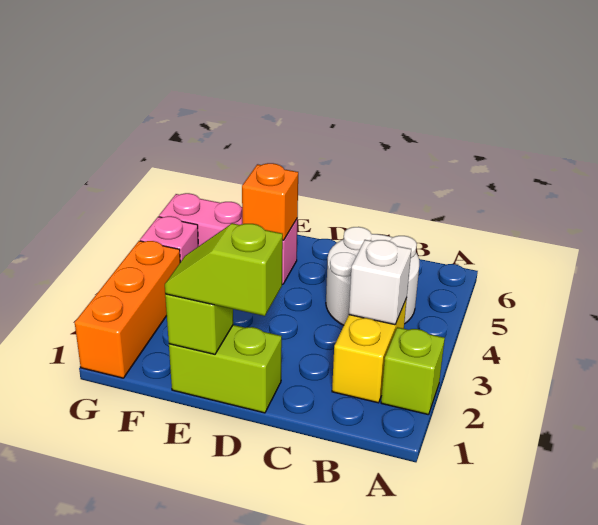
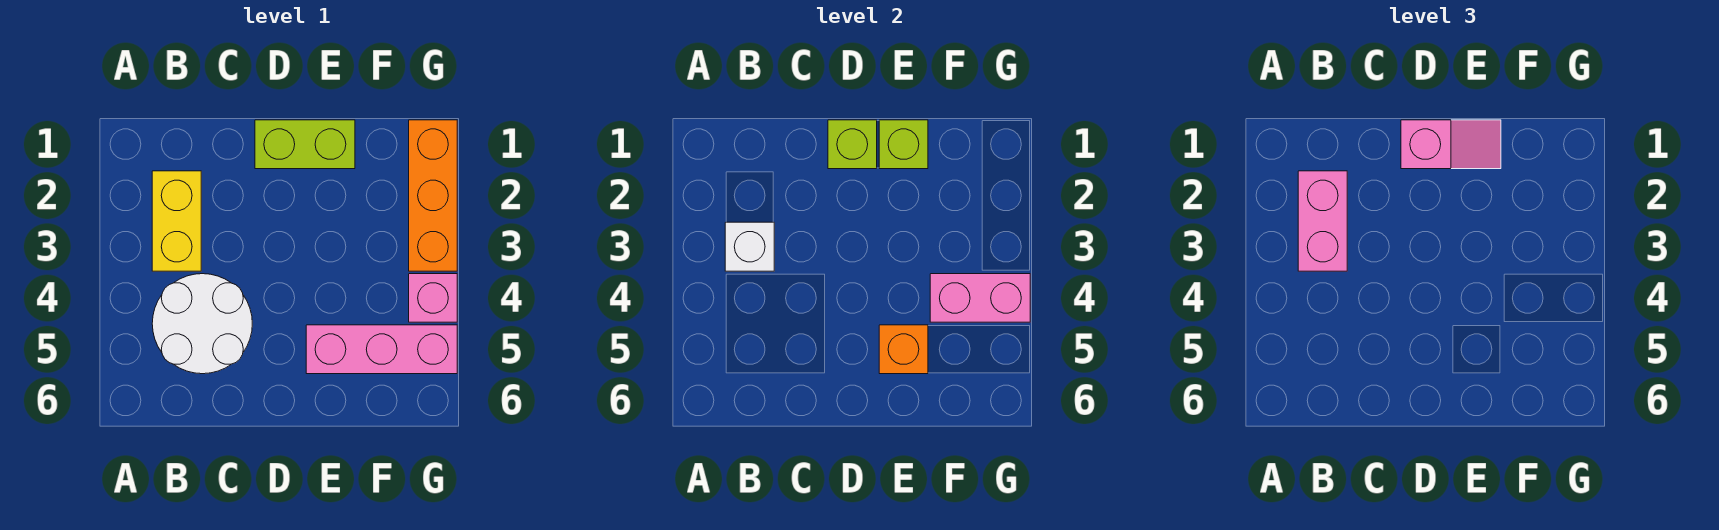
lime 1x1 brick [381,327,445,415] -> lime 1x1 brick moved to [828,120,877,169]
none -> pink 1x2 brick [1298,171,1347,271]
lime 1x2 slope [165,223,283,316] -> pink 1x2 slope [1401,120,1501,169]
none -> pink 1x2 brick [930,274,1030,322]

